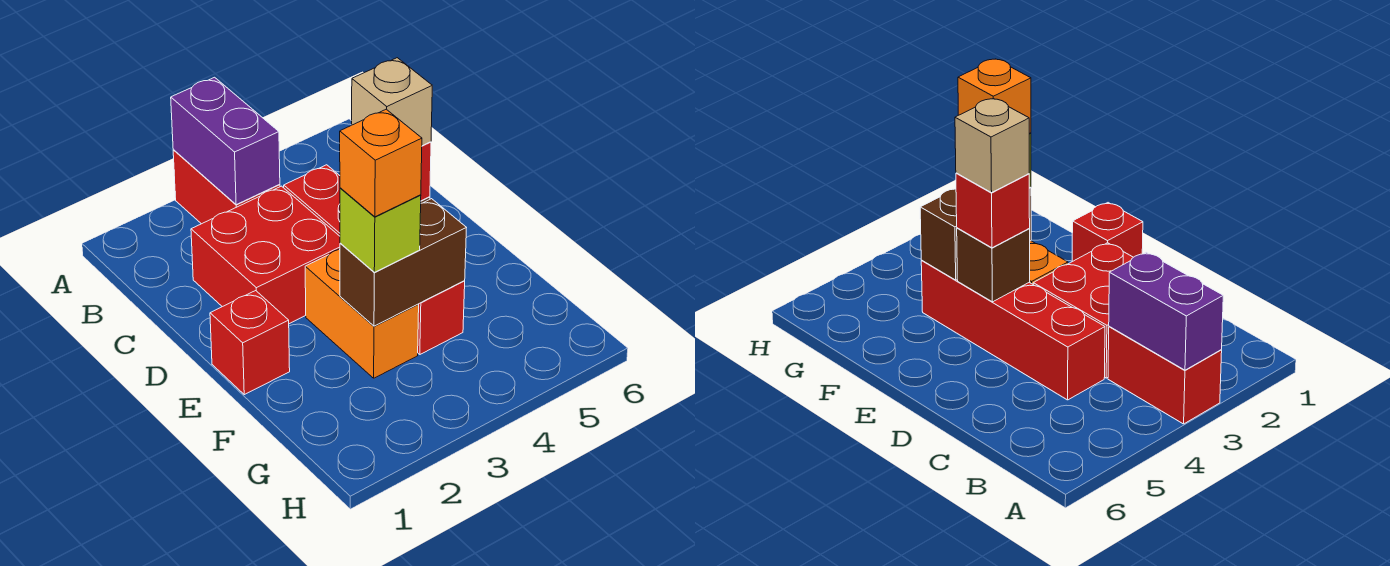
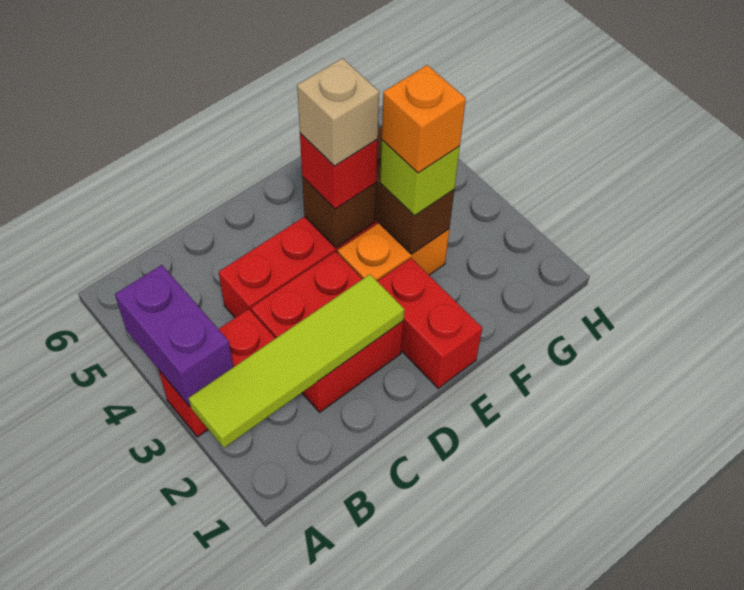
none -> lime 1x4 tile [189,275,404,448]
purple 1x2 brick [171,77,280,205] -> purple 1x2 brick turned to [115,265,233,407]
red 1x1 brick [210,291,290,395] -> red 1x2 brick [377,258,482,388]

